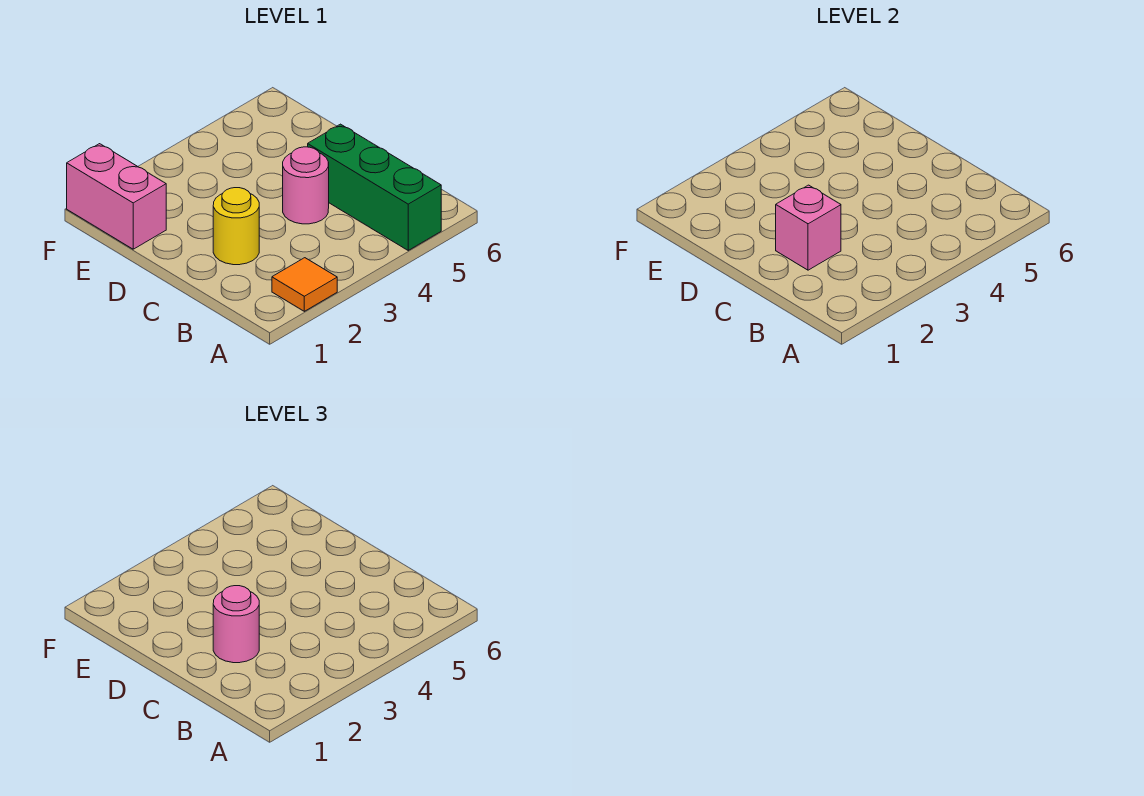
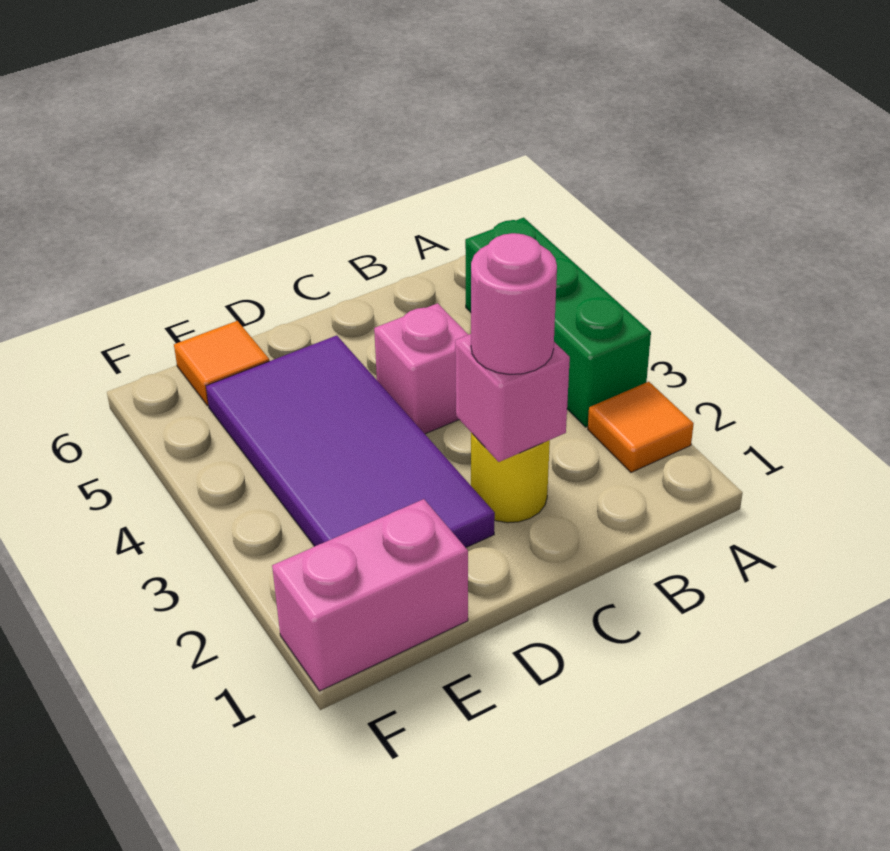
green 1x3 brick [308,124,441,250] -> green 1x3 brick turned to [465,218,651,427]
pink 1x1 round brick [283,147,329,224] -> pink 1x1 brick [374,303,468,434]
none -> purple 2x4 tile [206,335,495,548]
none -> orange 1x1 tile [174,321,269,406]

